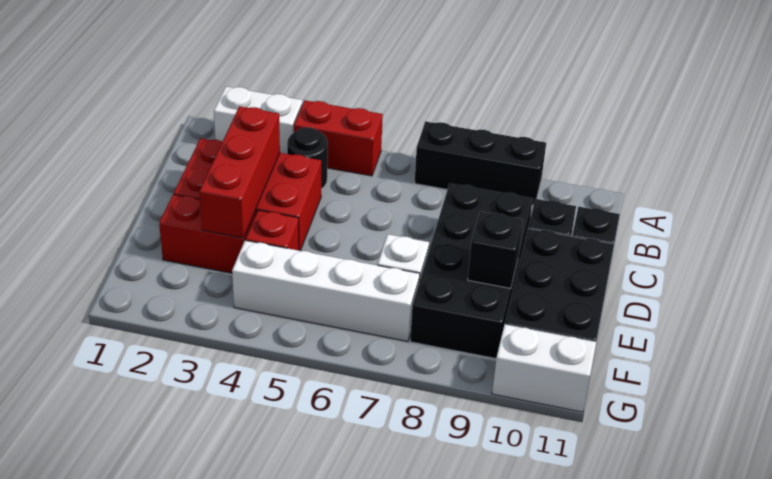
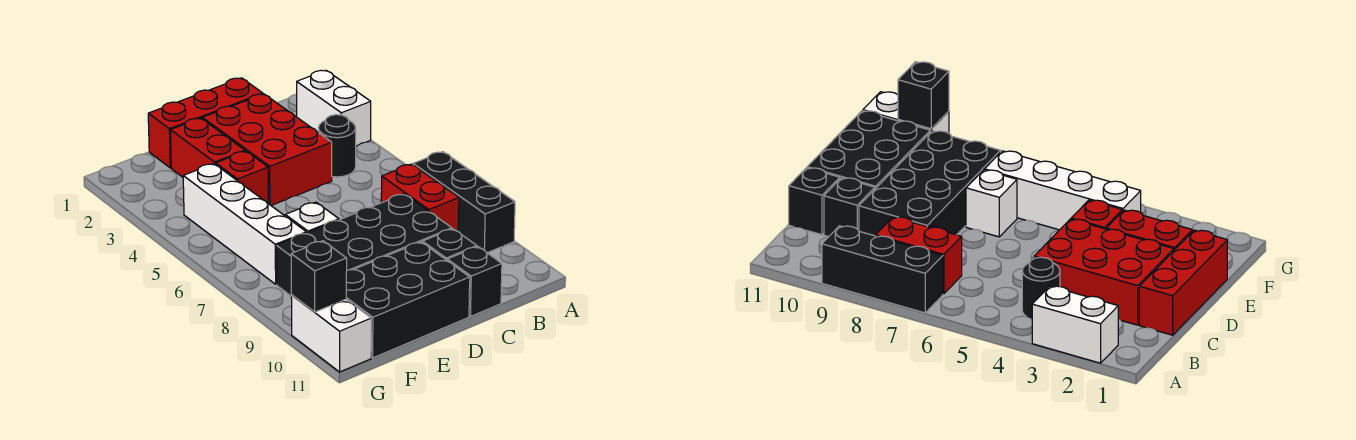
red 1x2 brick [294,100,383,176] -> red 1x2 brick moved to [381,164,459,231]
red 1x3 brick [199,106,280,238] -> red 1x3 brick moved to [148,78,263,168]
black 1x1 brick [468,211,523,288] -> black 1x1 brick moved to [291,241,347,312]

